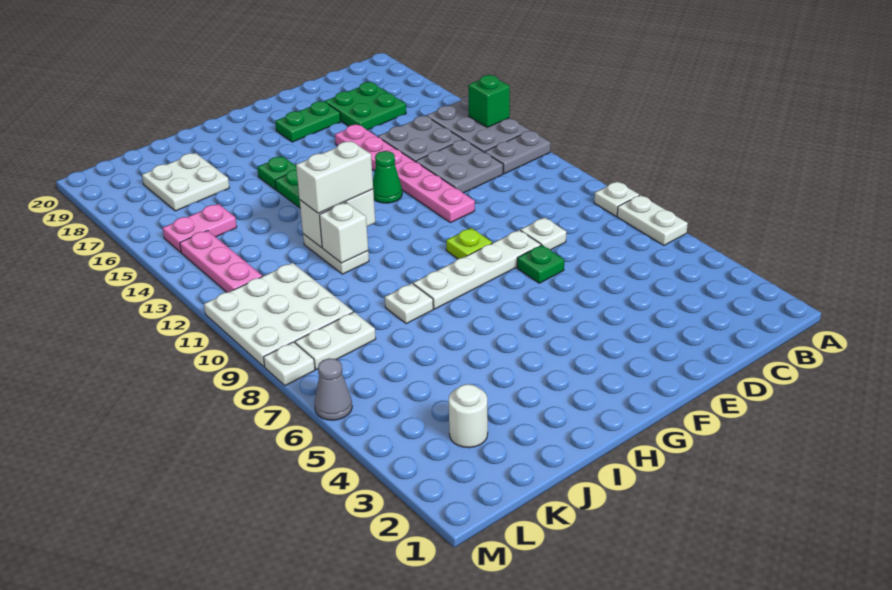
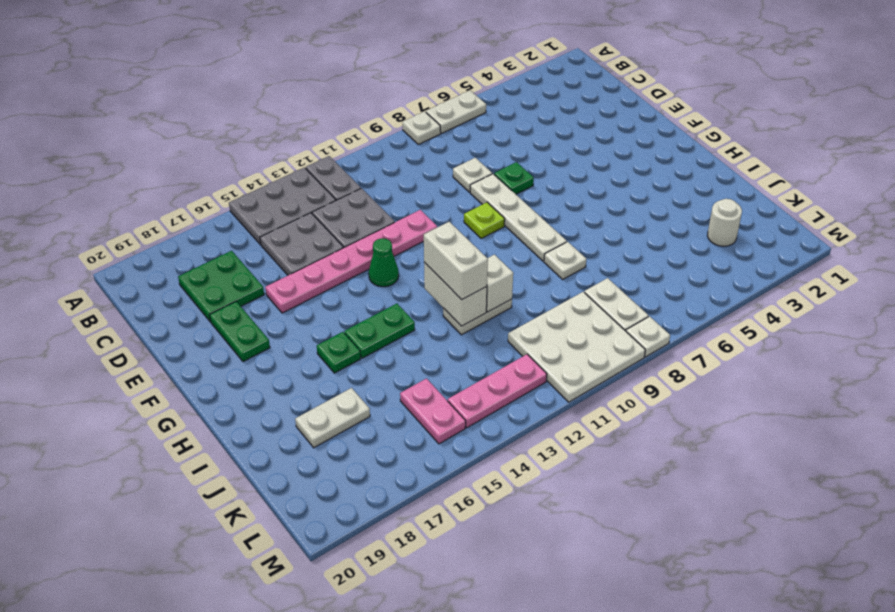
green 1x1 brick [468,75,510,127] -> none
white 2x2 plate [142,153,229,211] -> white 1x2 plate [295,388,370,448]
grey 1x1 cone [315,358,352,420] -> none

